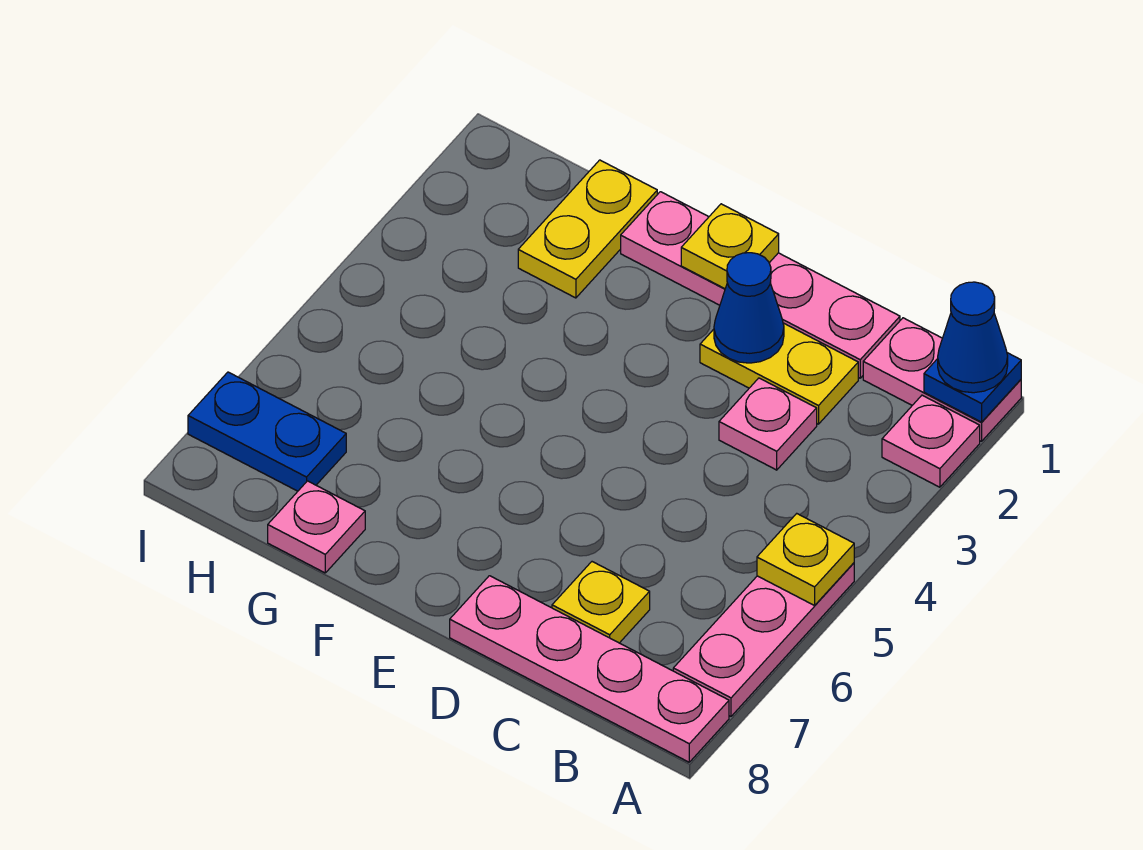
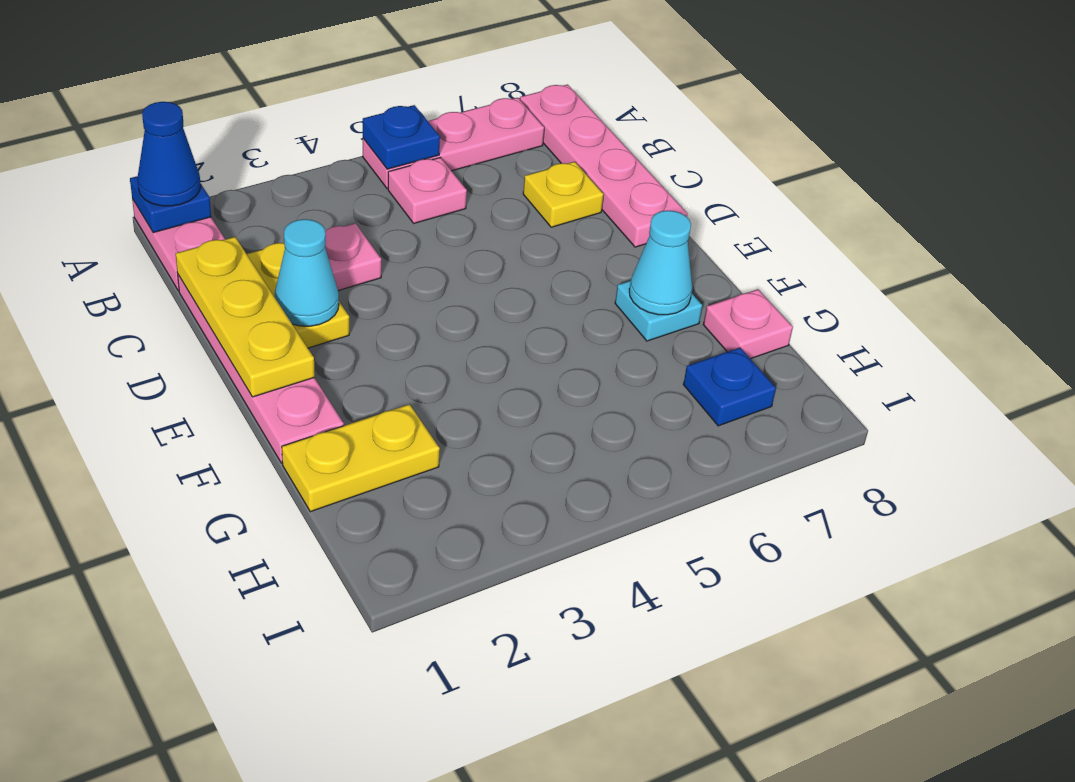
pink 1x1 plate [882,395,980,487] -> pink 1x1 plate moved to [388,157,467,223]
yellow 1x1 plate [757,514,854,606] -> blue 1x1 plate [363,105,440,169]
blue 1x1 cone [714,253,784,363] -> cyan 1x1 cone [274,219,339,326]
yellow 1x1 plate [681,204,779,289] -> yellow 1x3 plate [176,237,315,397]
none -> cyan 1x1 plate [615,281,702,341]
none -> cyan 1x1 cone [629,211,692,315]
blue 1x2 plate [188,372,346,491] -> blue 1x1 plate [683,348,776,426]

